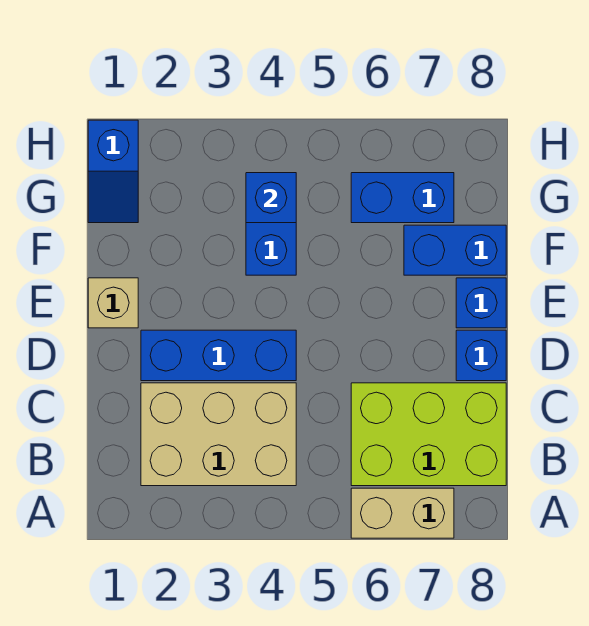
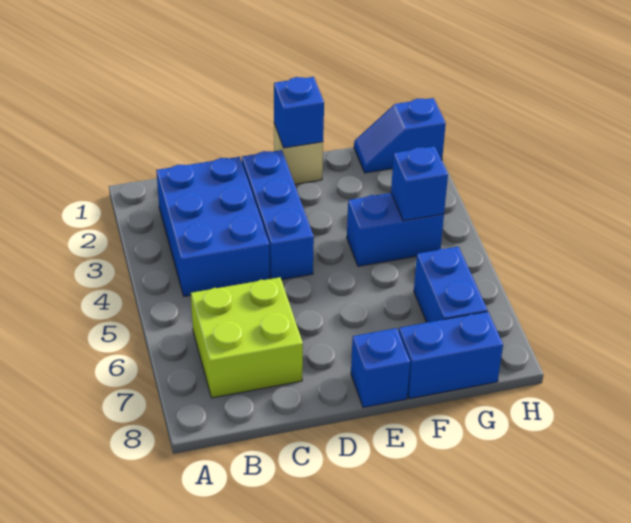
tan 1x2 brick [351,488,454,538] -> none
tan 2x3 brick [141,383,296,486] -> blue 2x3 brick [156,157,270,296]
lime 2x3 brick [351,383,506,486] -> lime 2x2 brick [191,277,303,398]
blue 1x1 brick [456,330,506,381] -> blue 1x1 brick moved to [274,77,324,148]
blue 1x2 brick [404,225,506,275] -> blue 1x2 brick turned to [399,312,503,399]

